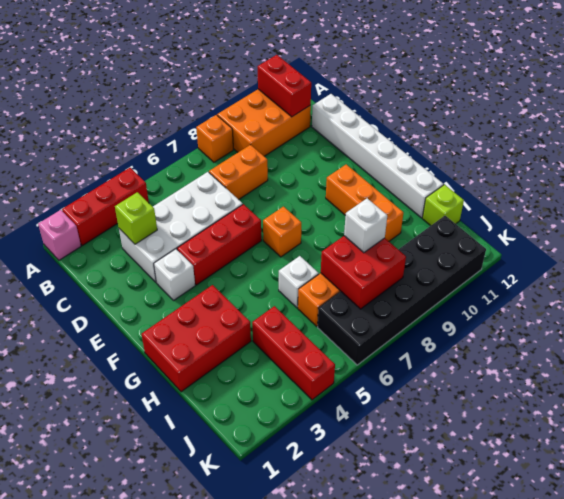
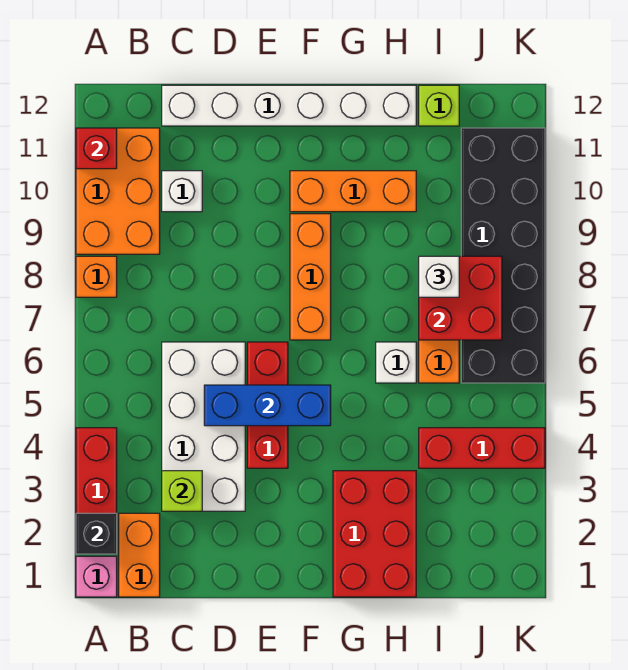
none -> black 1x1 brick [76,513,117,554]
red 1x2 brick [258,55,311,117] -> red 1x1 brick [76,128,117,169]
orange 1x2 brick [209,145,268,200] -> orange 1x2 brick moved to [119,513,160,597]
none -> blue 1x3 brick [204,385,331,426]
white 1x1 brick [154,249,195,301] -> white 1x1 brick moved to [162,171,202,212]
orange 1x1 brick [263,207,301,257] -> orange 1x3 brick [290,214,331,340]

